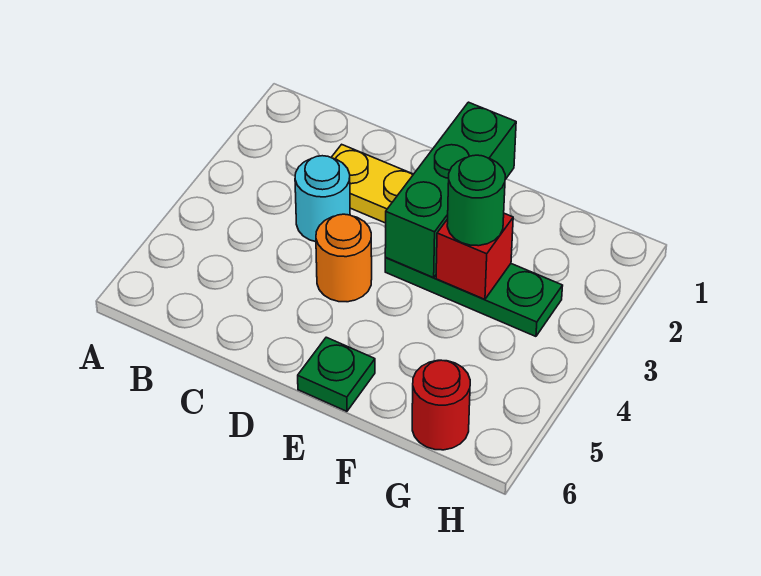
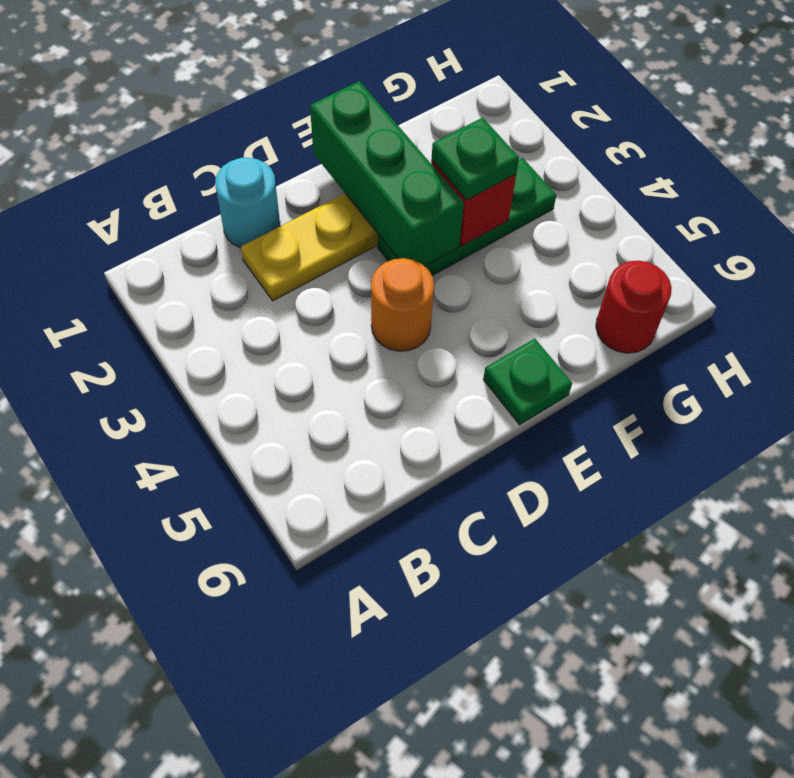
cyan 1x1 round brick [295,156,350,242] -> cyan 1x1 round brick moved to [215,158,280,248]
green 1x1 round brick [447,155,505,246] -> green 1x1 plate [432,118,519,200]

